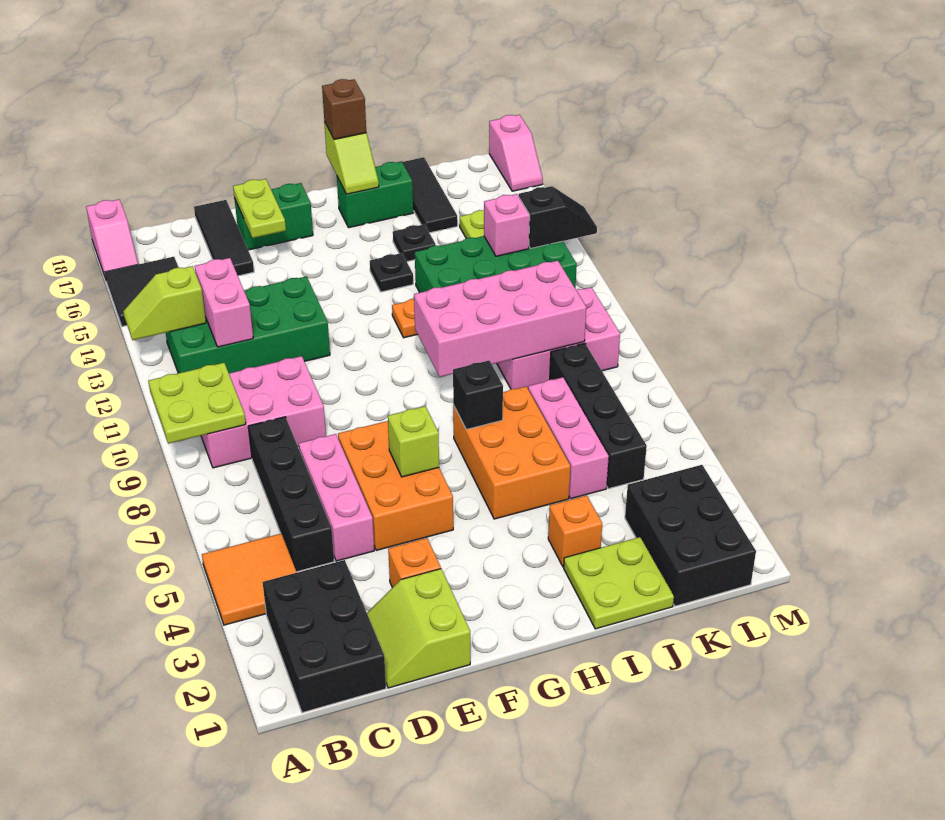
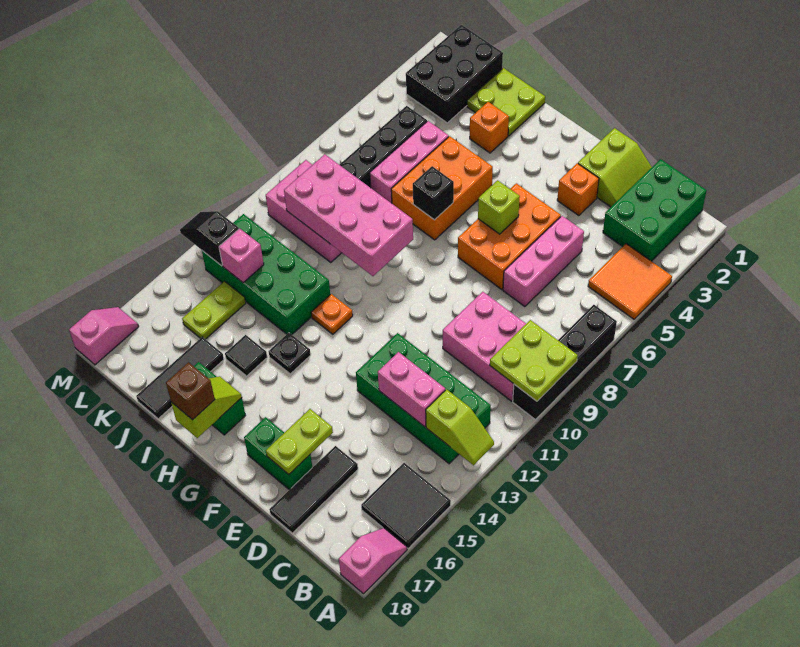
black 2x3 brick [263,560,386,713] -> green 2x3 brick [603,159,706,261]
black 1x4 brick [248,417,334,572] -> black 1x4 brick moved to [513,305,617,419]
pink 1x2 brick [195,258,253,347] -> pink 1x2 brick turned to [378,352,445,427]
black 1x1 plate [393,224,436,261] -> black 1x1 tile [225,335,267,376]

